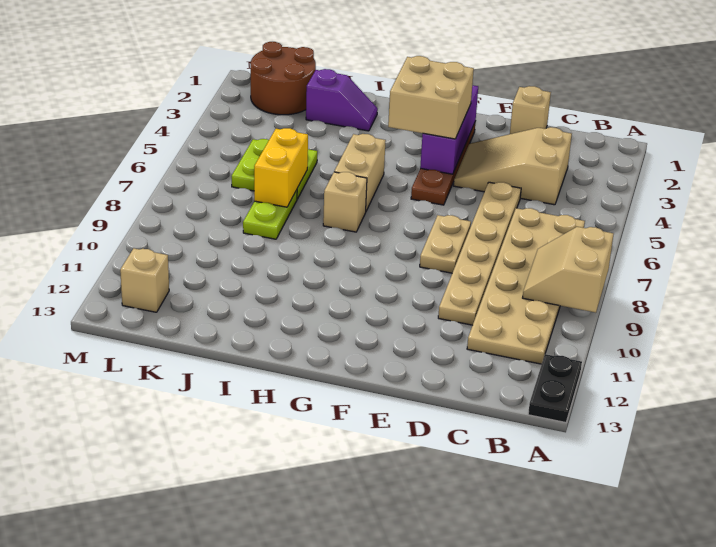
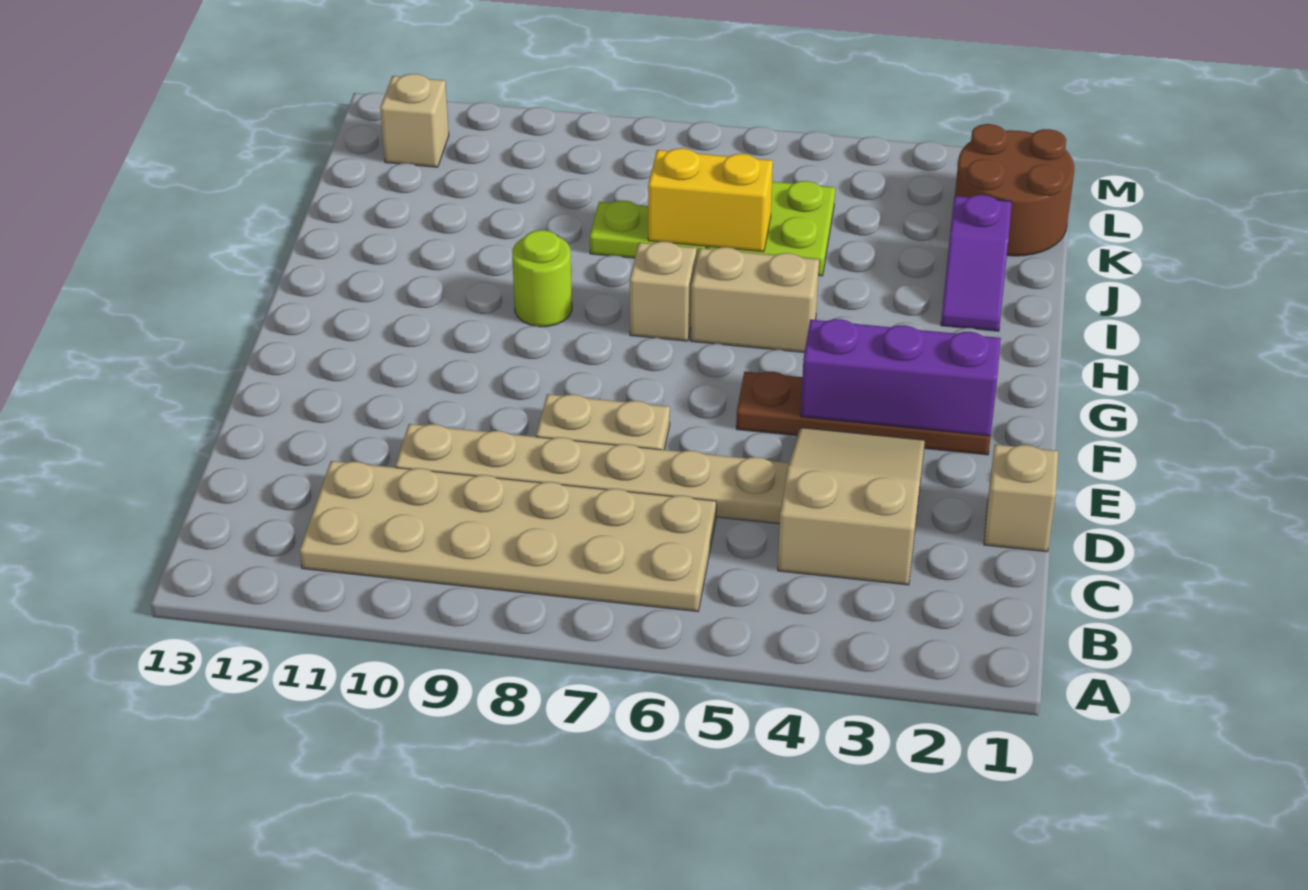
tan 2x2 slope [523,227,613,313] -> none
black 1x2 plate [528,354,582,422] -> none
tan 2x2 brick [388,56,474,139] -> none
none -> lime 1x1 round brick [512,230,572,327]

